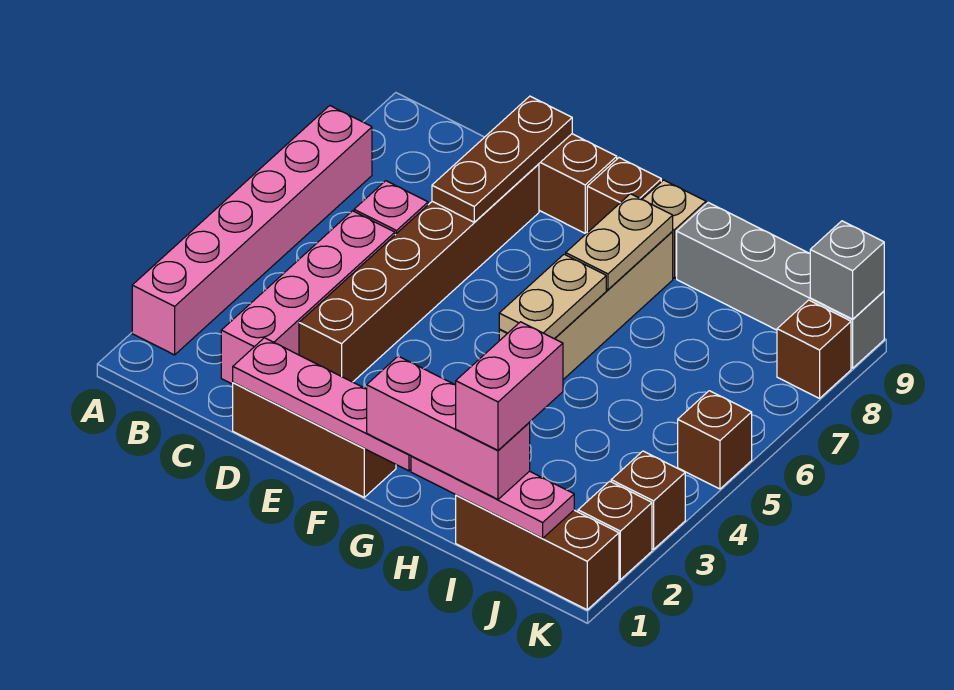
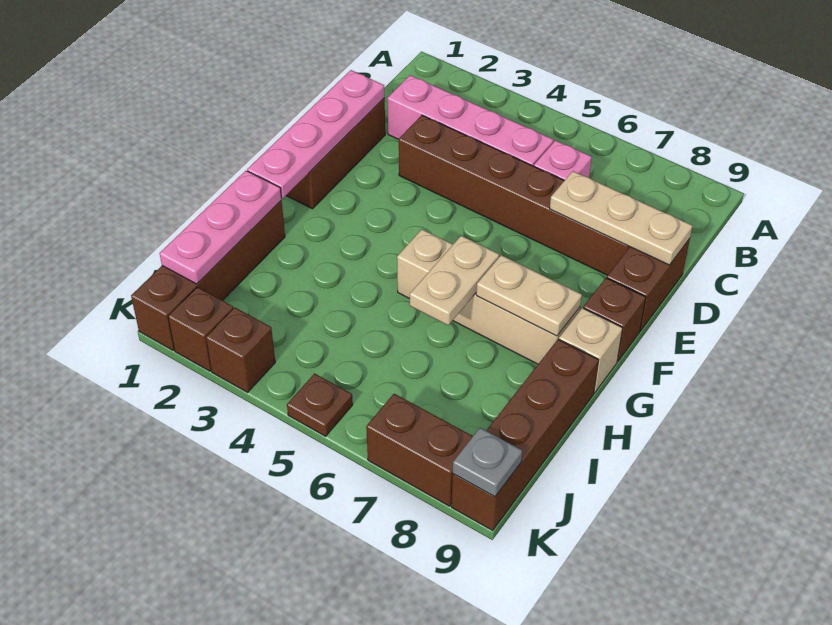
pink 1x6 brick [132,106,372,355] -> none
brown 1x3 plate [432,96,572,222] -> tan 1x3 plate [550,171,693,265]
pink 1x3 brick [367,356,530,499] -> none
tan 1x2 plate [499,254,606,339] -> tan 1x2 plate turned to [410,236,499,325]
grey 1x4 brick [677,203,884,368] -> brown 1x4 brick [451,339,599,531]
brown 1x3 brick [456,495,619,610] -> brown 1x4 brick [131,201,285,350]
pink 1x2 brick [456,322,563,450] -> none
brown 1x1 brick [678,391,752,489] -> brown 1x1 plate [287,374,353,436]
brown 1x1 brick [777,300,851,398] -> brown 1x2 brick [366,394,473,506]
grey 1x1 brick [810,221,884,319] -> grey 1x1 plate [453,428,522,497]

